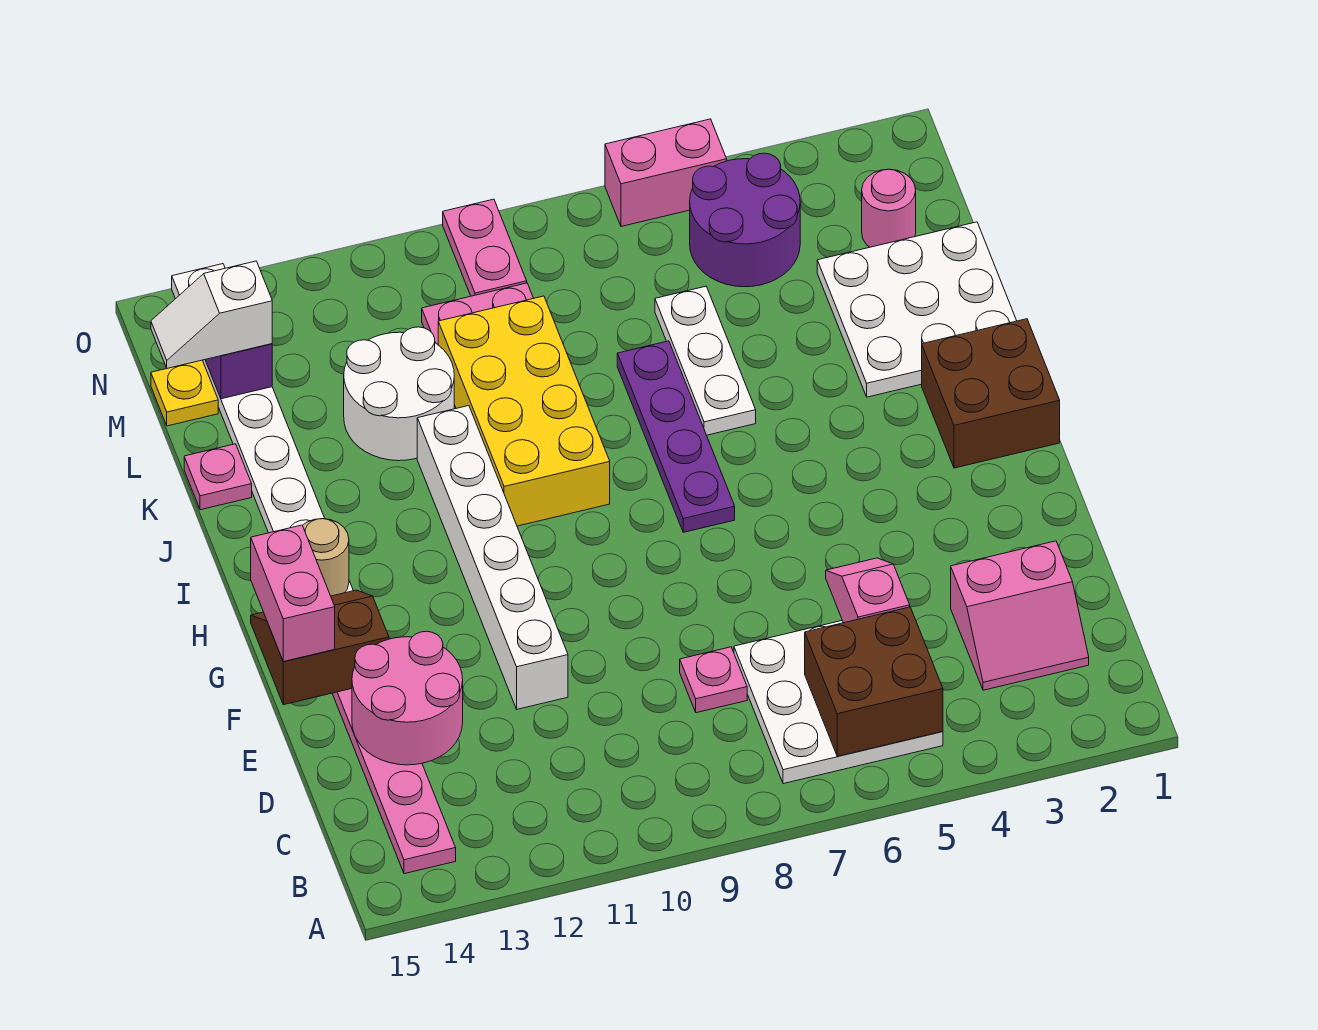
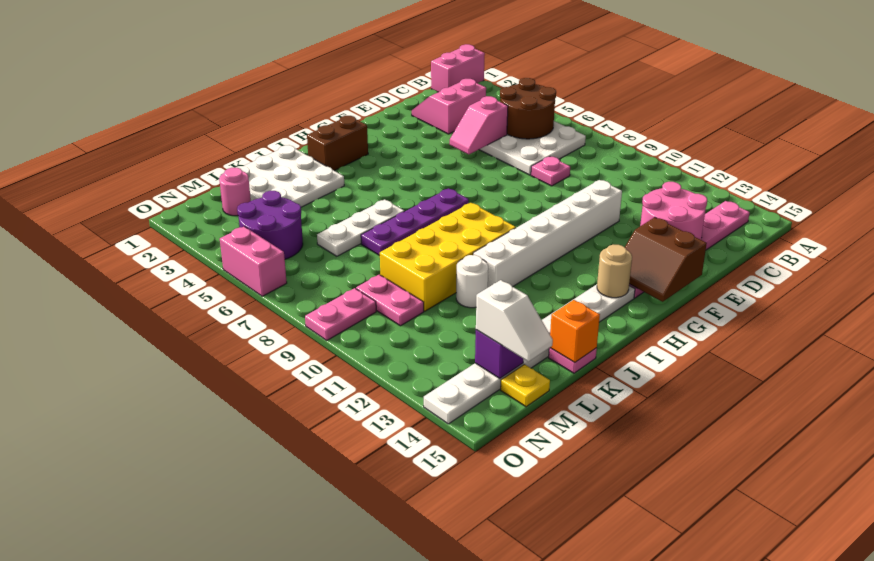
brown 2x2 brick [805,607,943,756] -> brown 2x2 round brick [500,78,556,139]
pink 2x2 slope [951,541,1089,690] -> pink 2x2 slope turned to [412,79,486,134]
pink 1x2 brick [251,525,335,662] -> pink 1x2 brick moved to [431,44,485,92]
brown 2x2 brick [922,319,1060,468] -> brown 1x2 brick [307,116,368,171]
white 2x2 round brick [344,327,454,461] -> white 1x1 round brick [456,255,488,308]
none -> orange 1x1 brick [550,300,600,363]

